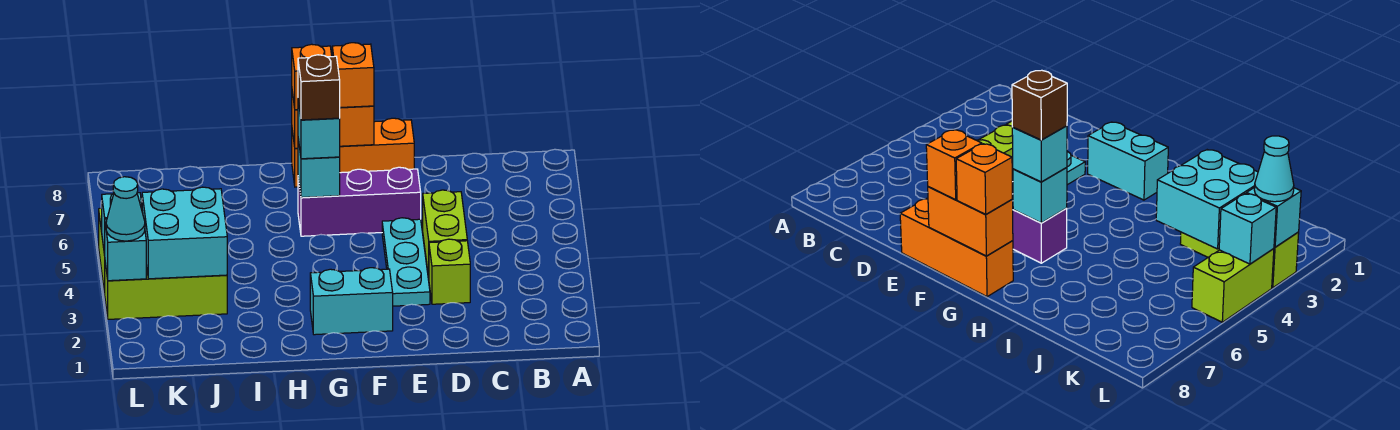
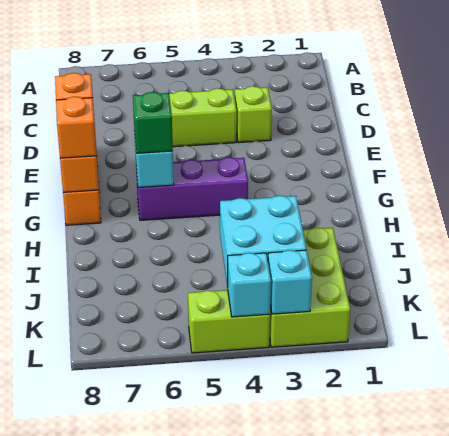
cyan 1x3 plate [382,218,430,306] -> none
purple 1x3 brick [298,167,421,236] -> purple 1x3 brick turned to [136,157,248,220]
cyan 1x2 brick [310,268,393,335] -> none
cyan 1x1 brick [298,101,340,159] -> green 1x1 brick [133,92,173,153]
brown 1x1 brick [298,55,340,120] -> none
lime 1x3 brick [105,263,227,319] -> lime 2x3 brick [269,228,350,347]
cyan 1x1 cone [106,177,145,241] -> none

